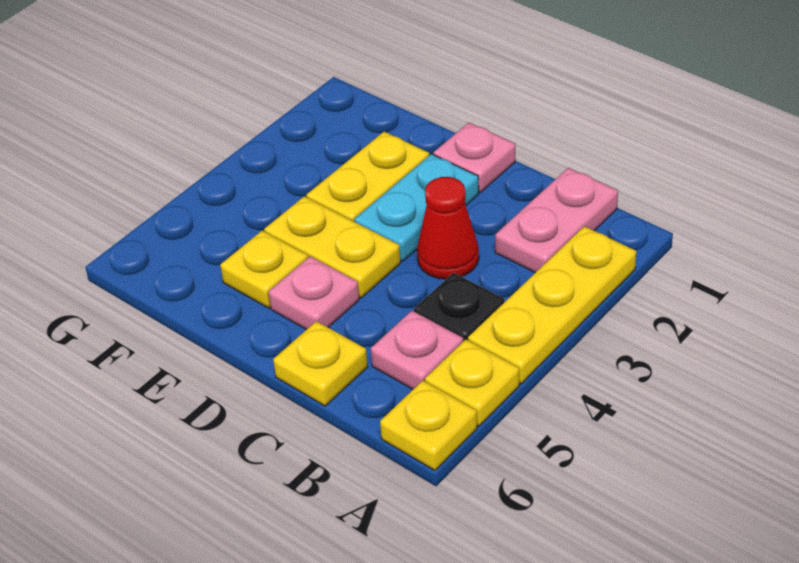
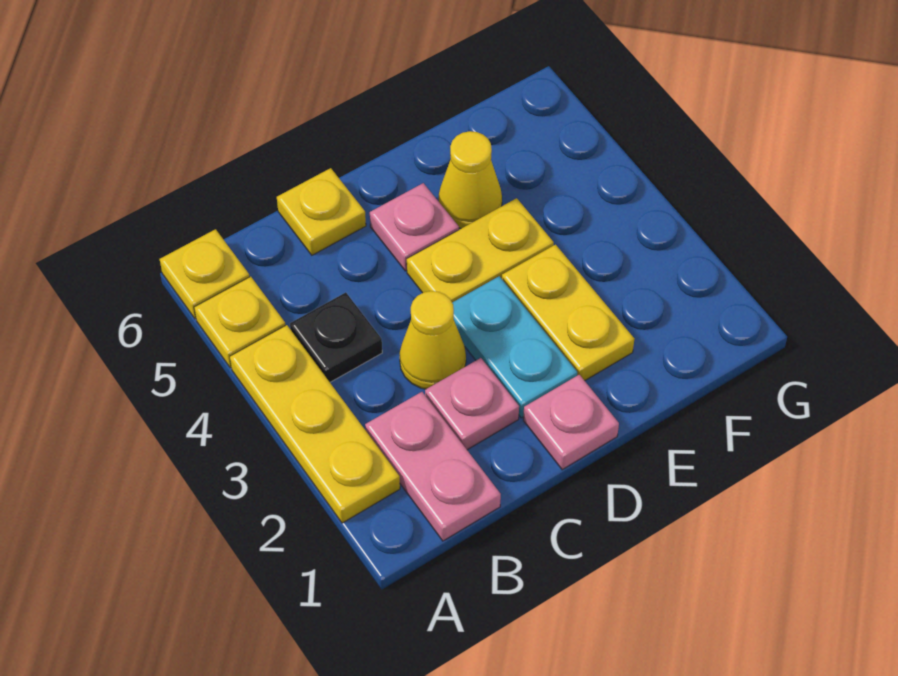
pink 1x1 plate [371,311,463,389] -> pink 1x1 plate moved to [425,358,519,450]
red 1x1 cone [417,177,479,279] -> yellow 1x1 cone [399,291,466,389]
yellow 1x1 plate [220,231,308,308] -> yellow 1x1 cone [439,131,502,229]

